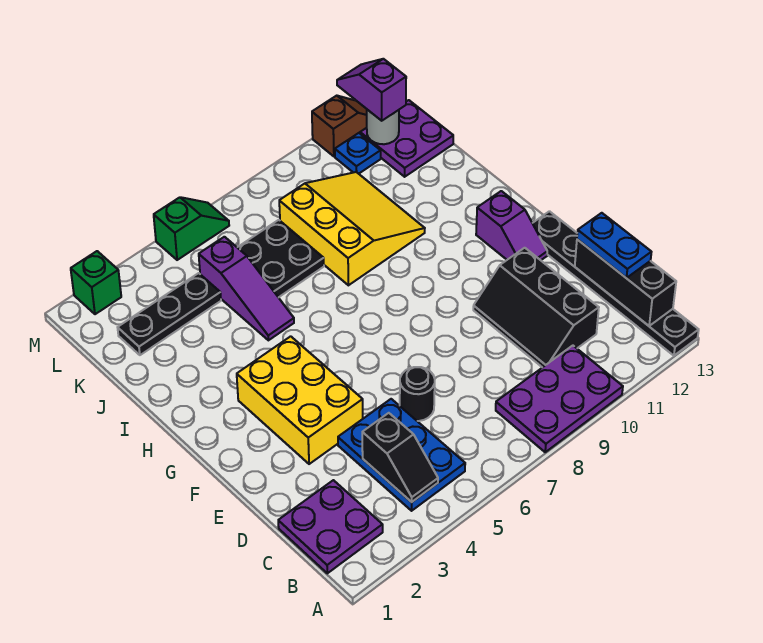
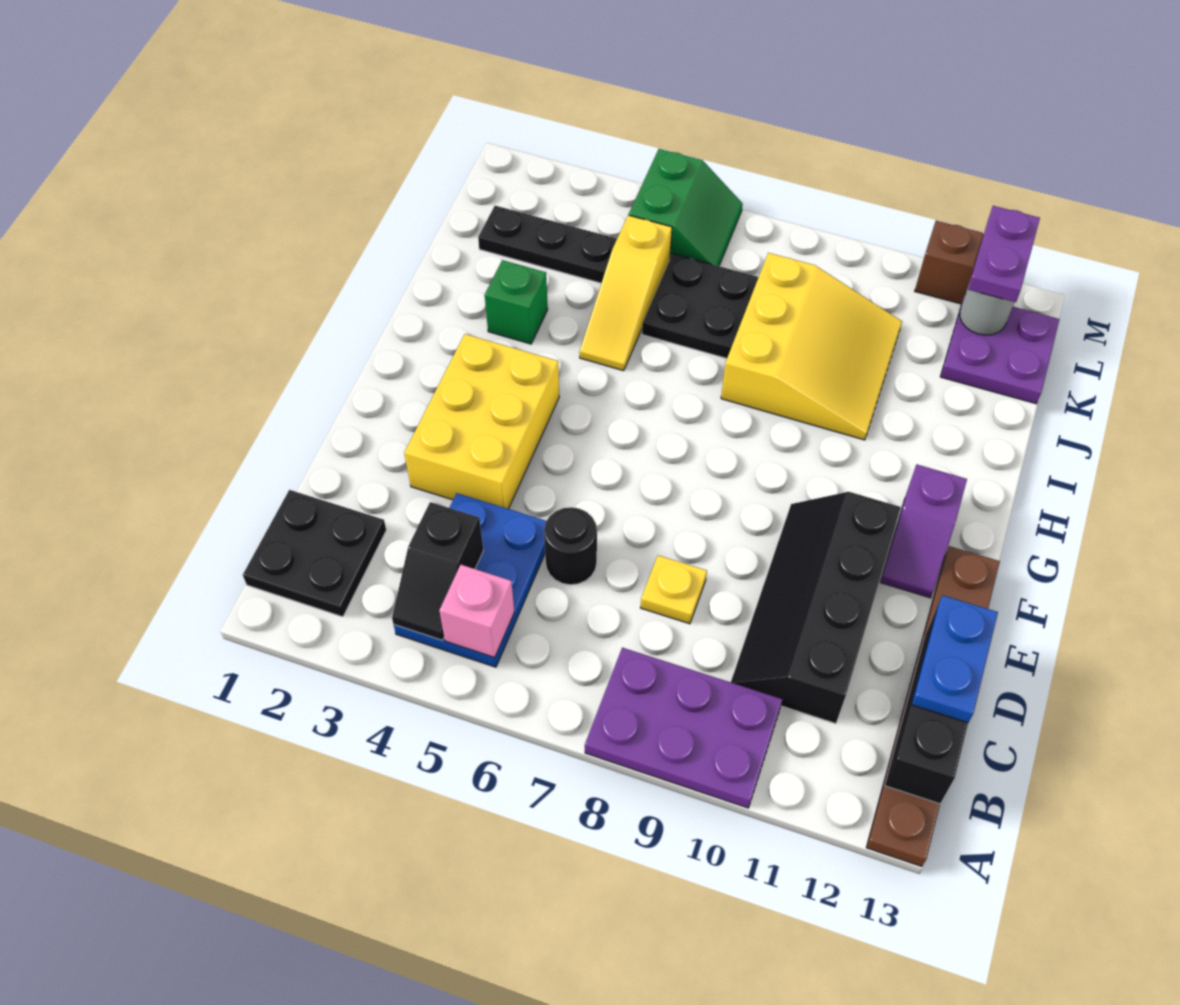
black 1x6 plate [533,211,699,356] -> brown 1x6 plate [866,546,1000,867]
purple 2x2 plate [278,480,383,573] -> black 2x2 plate [243,490,386,617]
none -> pink 1x1 brick [439,565,514,657]
black 2x3 slope [473,248,599,368] -> black 2x4 slope [731,492,901,724]
none -> yellow 1x1 plate [641,555,707,624]
purple 1x3 slope [199,237,294,340] -> yellow 1x3 slope [579,215,672,371]
blue 1x1 plate [335,133,381,174] -> none
purple 1x2 slope [337,59,406,121] -> purple 1x2 plate [968,206,1040,302]
green 1x1 brick [71,251,121,314] -> green 1x1 brick moved to [485,260,548,344]
green 1x2 slope [154,197,229,260] -> green 2x2 slope [629,149,743,266]

